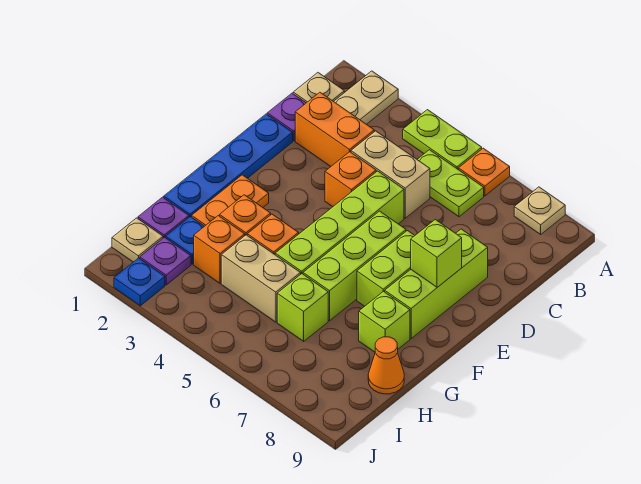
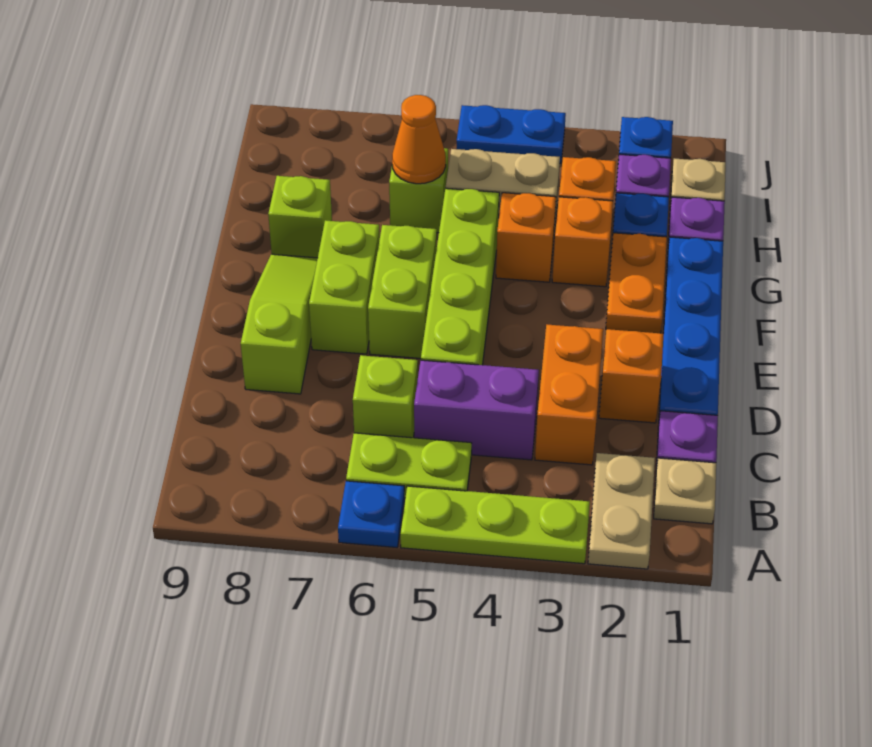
lime 1x2 plate [403,110,482,170] -> lime 1x3 plate [400,486,590,564]
orange 1x1 plate [459,148,510,196] -> blue 1x1 plate [338,481,404,547]
tan 1x1 plate [514,187,565,234] -> none
orange 1x2 brick [295,92,374,166] -> orange 1x2 brick turned to [535,325,603,465]
tan 1x2 brick [351,131,430,218] -> purple 1x2 brick [414,360,539,460]
orange 1x1 brick [325,152,376,207] -> orange 1x1 brick moved to [599,329,664,423]
lime 1x3 brick [385,229,488,338] -> lime 1x3 slope [241,254,318,394]
lime 1x3 brick [303,211,406,321] -> lime 1x2 brick [368,225,437,358]
lime 1x1 brick [411,219,462,287] -> lime 1x1 brick moved to [353,355,418,438]
orange 1x1 cone [368,337,404,394] -> orange 1x1 cone moved to [392,95,446,184]
none -> blue 1x2 plate [456,105,566,163]

